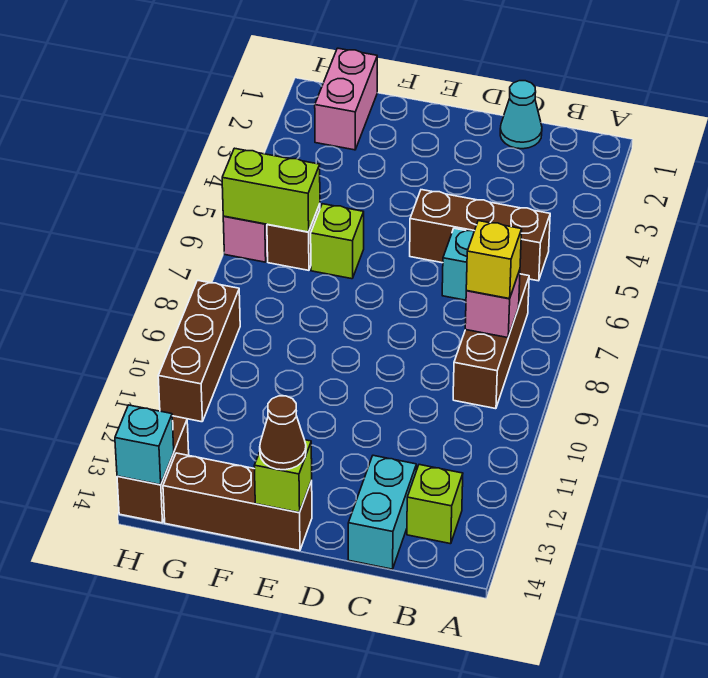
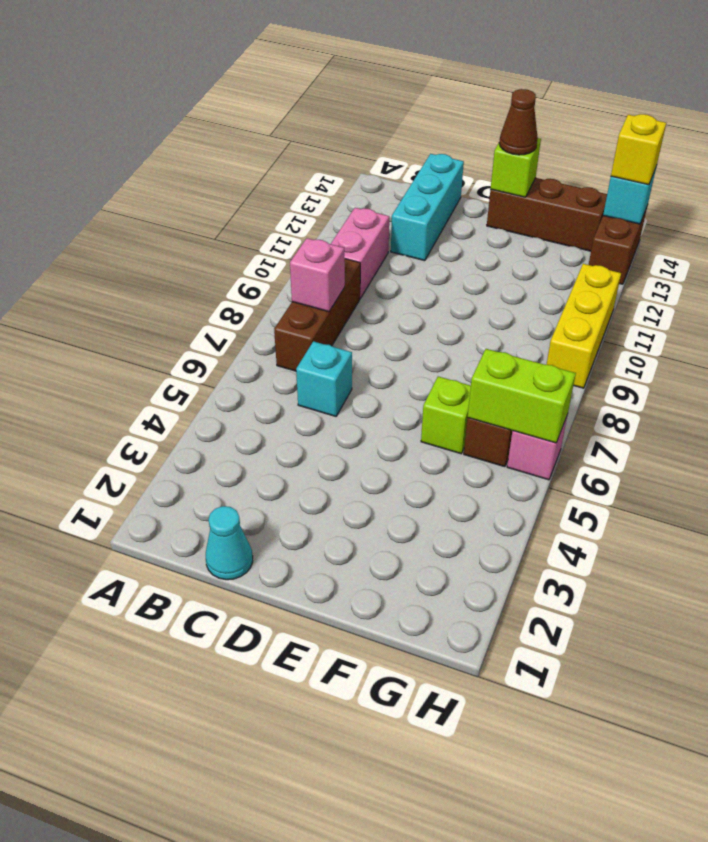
brown 1x3 brick [410,190,550,281] -> none
yellow 1x1 brick [466,221,522,299] -> yellow 1x1 brick moved to [611,114,666,185]
lime 1x1 brick [407,465,463,544] -> none
cyan 1x2 brick [348,455,416,569] -> cyan 1x3 brick [391,154,464,261]
pink 1x2 brick [315,48,377,150] -> pink 1x2 brick moved to [331,208,389,298]
brown 1x3 brick [158,280,240,422] -> yellow 1x3 brick [546,264,621,388]

